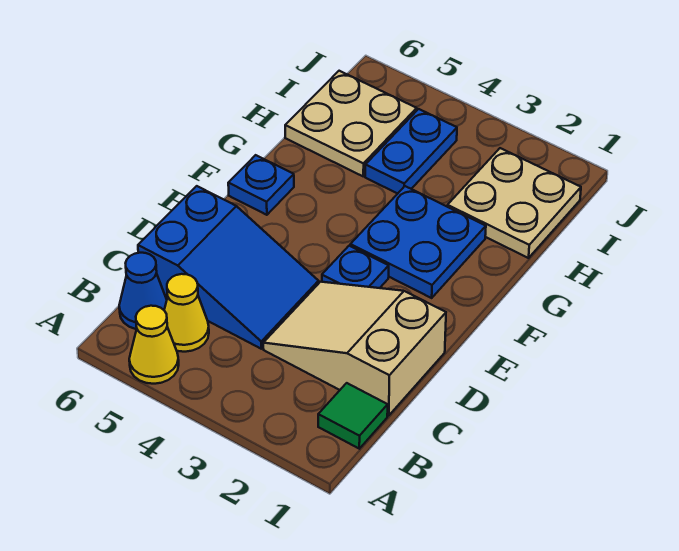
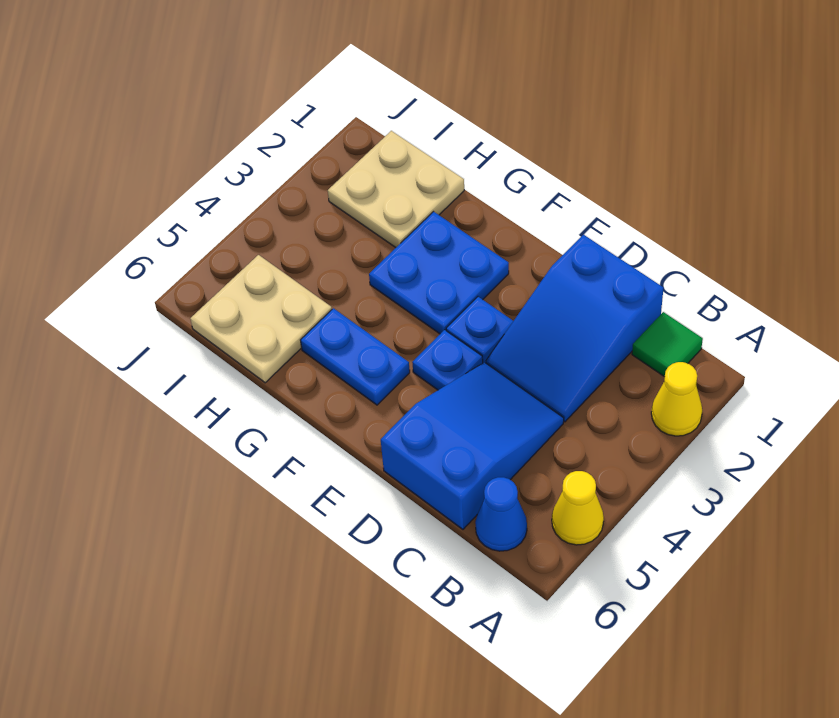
yellow 1x1 cone [164,274,209,352] -> yellow 1x1 cone moved to [651,362,702,436]
tan 2x3 slope [263,282,446,416] -> blue 2x3 slope [486,235,664,422]
blue 1x1 plate [228,155,294,215] -> blue 1x1 plate moved to [412,330,483,390]
blue 1x2 plate [365,109,457,194] -> blue 1x2 plate moved to [301,308,410,405]

